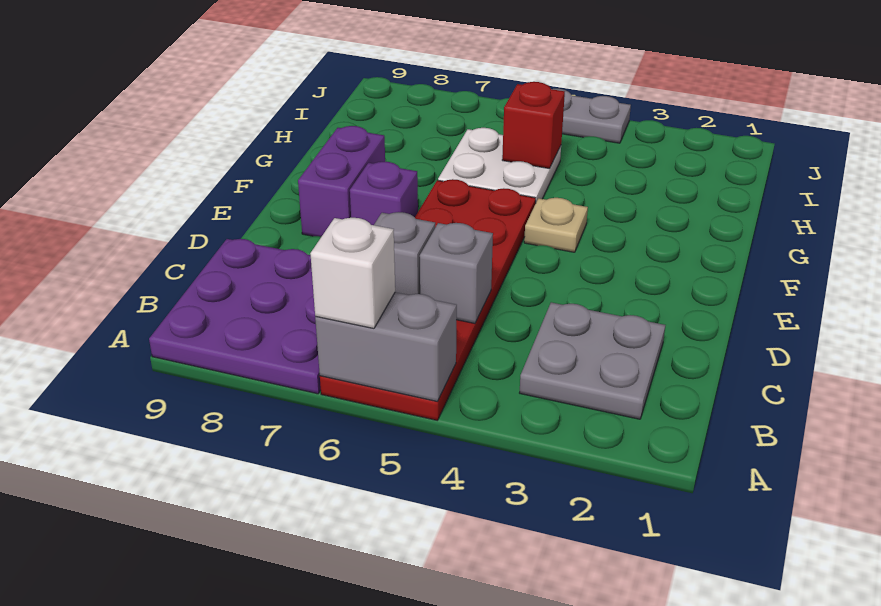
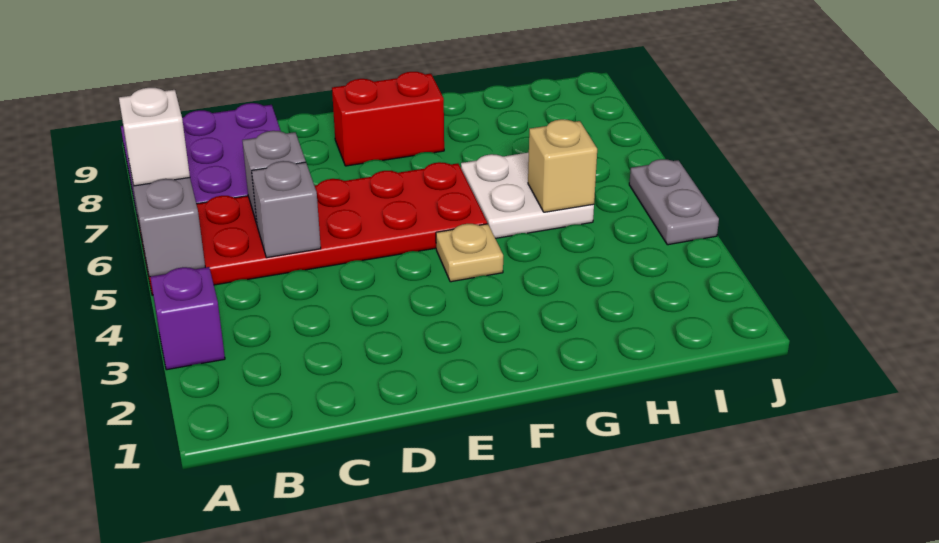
grey 2x2 plate [520,302,665,419] -> none
purple 1x1 brick [350,162,418,225] -> purple 1x1 brick moved to [150,267,225,370]
purple 1x2 brick [298,126,385,237] -> red 1x2 brick [332,72,444,166]
red 1x1 brick [502,82,565,169] -> tan 1x1 brick [528,119,597,212]

